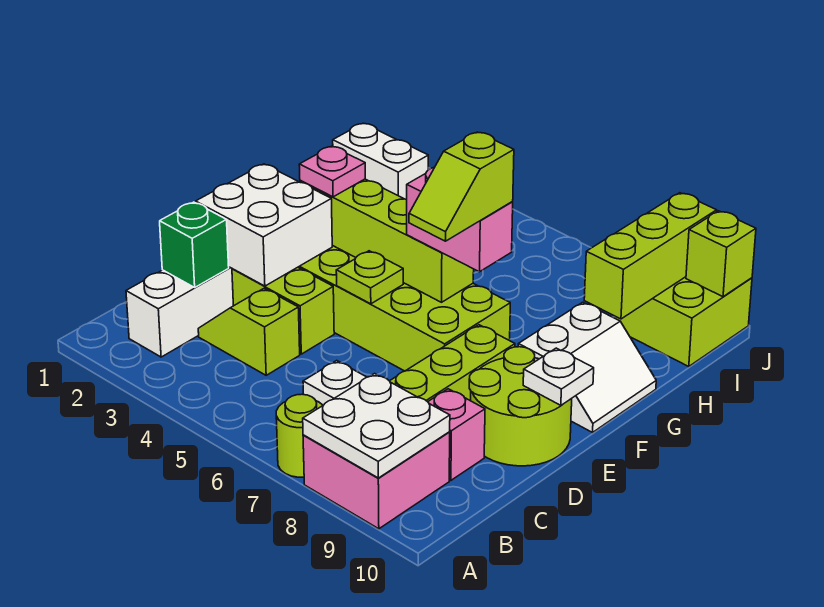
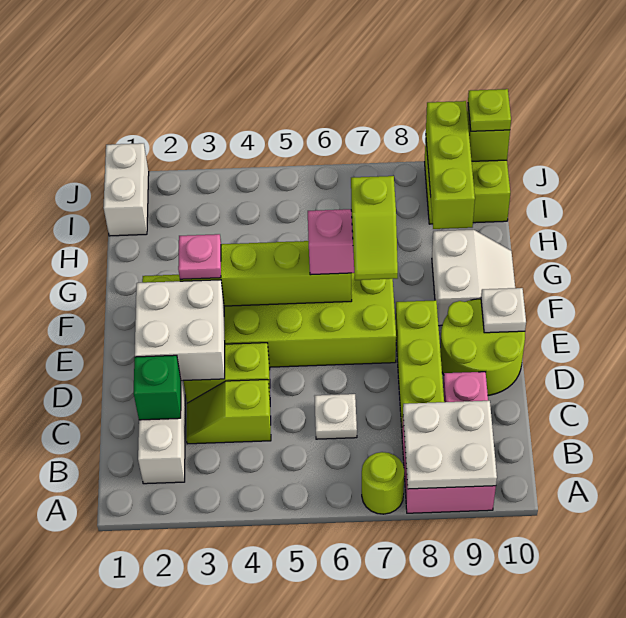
lime 1x1 plate [336,251,403,304] -> lime 1x1 plate moved to [468,89,511,131]
white 1x2 brick [333,124,428,199] -> white 1x2 brick turned to [103,143,149,236]

